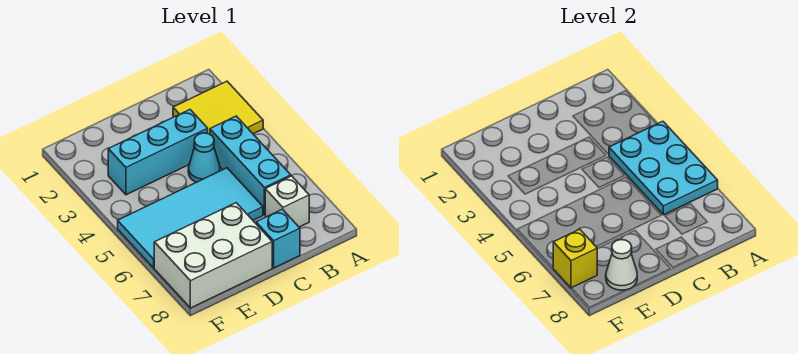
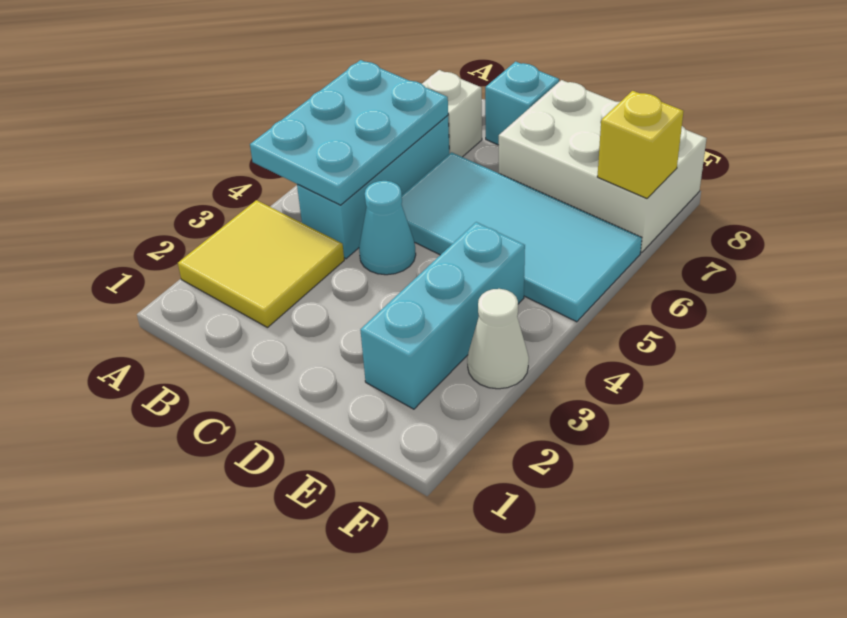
cyan 1x3 brick [108,110,208,195] -> cyan 1x3 brick turned to [360,222,525,409]
white 1x1 cone [606,240,637,290] -> white 1x1 cone moved to [467,289,529,389]

